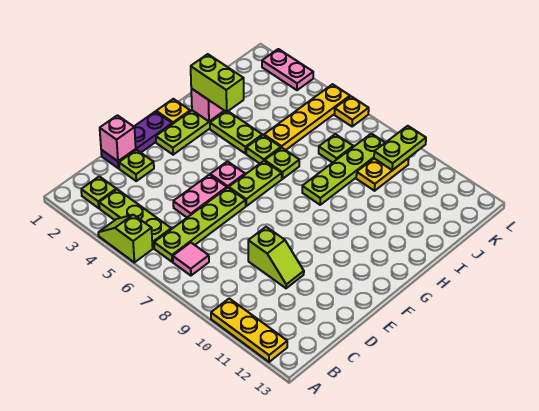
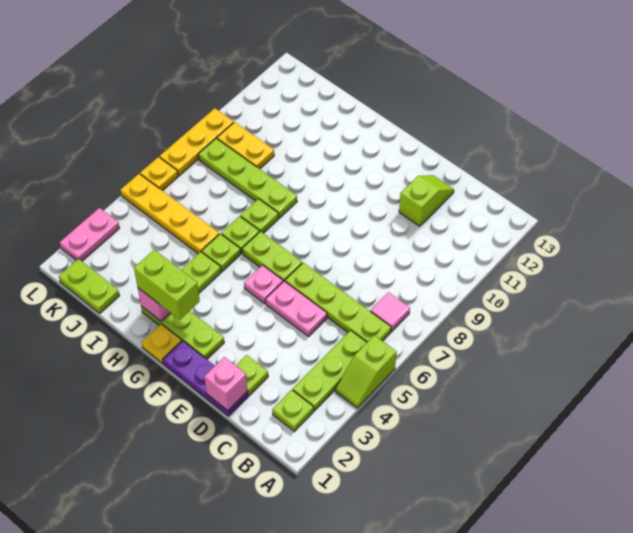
yellow 1x3 plate [211,299,287,362] -> yellow 1x3 plate moved to [159,108,234,176]
lime 1x2 slope [248,227,304,288] -> lime 1x2 slope moved to [399,175,454,226]
lime 1x2 brick [191,54,244,112] -> lime 1x2 brick turned to [134,250,200,320]
lime 1x1 plate [319,134,353,163] -> lime 1x1 plate moved to [240,199,279,233]
lime 1x2 plate [374,126,426,170] -> lime 1x2 plate moved to [59,259,119,313]

